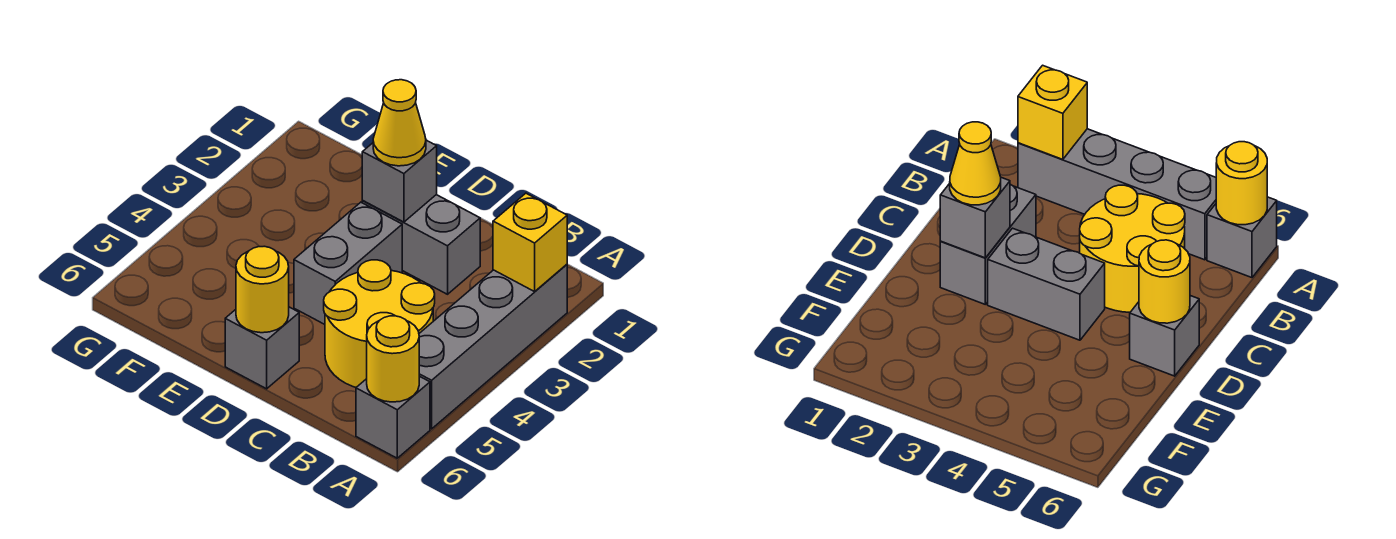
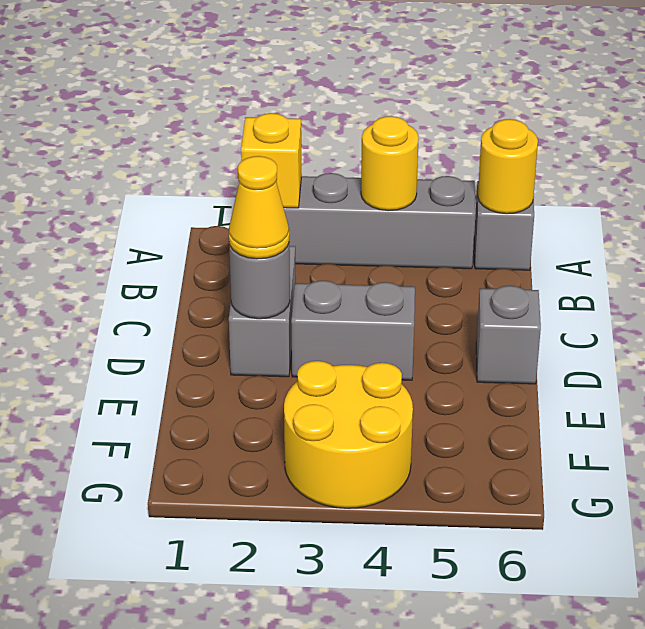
yellow 2x2 round brick [324,260,435,387] -> yellow 2x2 round brick moved to [284,361,413,508]
grey 1x1 brick [362,140,437,222] -> grey 1x1 round brick [229,244,290,319]
yellow 1x1 round brick [236,246,289,333] -> yellow 1x1 round brick moved to [361,116,419,211]

